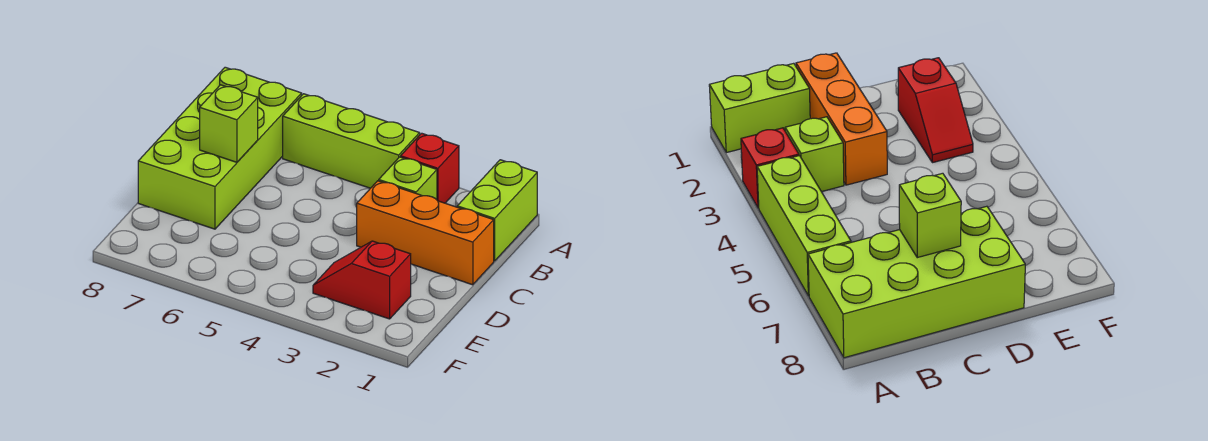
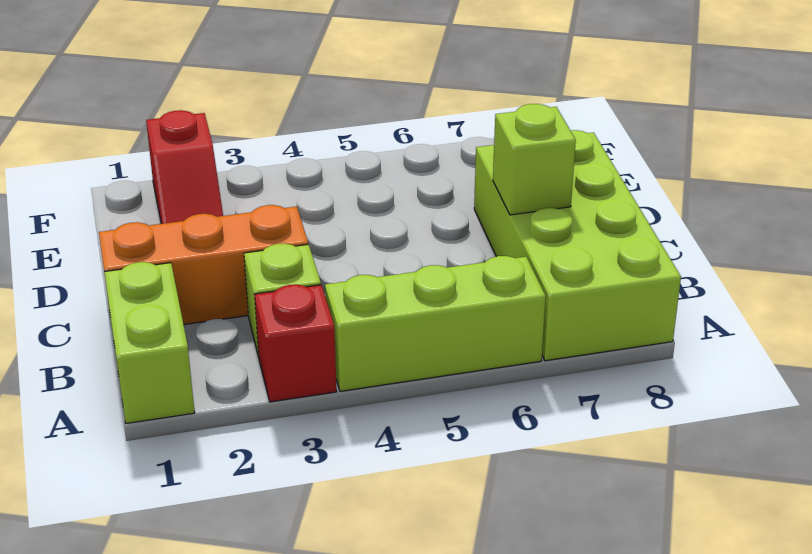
red 1x2 slope [313,241,411,319] -> red 1x2 slope turned to [146,110,223,224]

